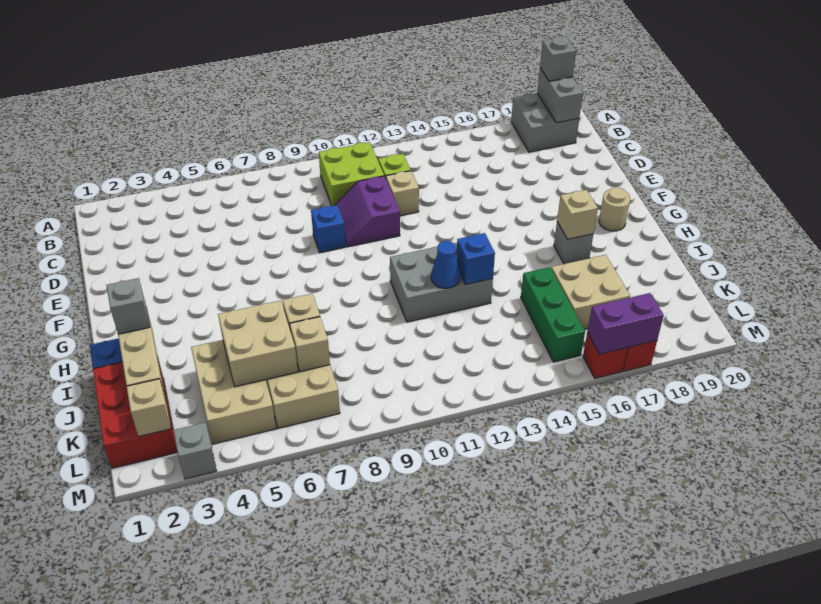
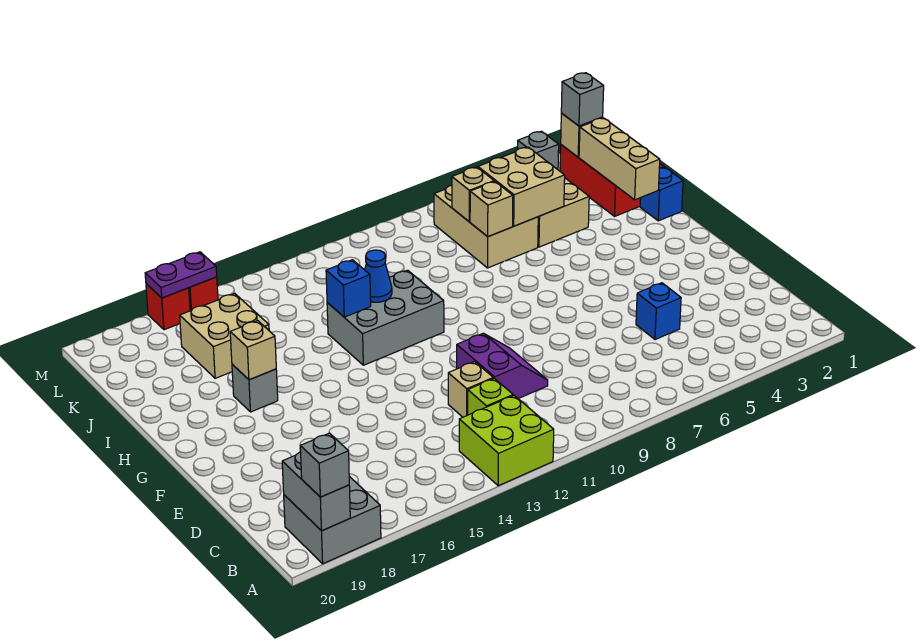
lime 2x2 brick [319,142,384,206] -> lime 2x2 brick moved to [459,395,554,486]
blue 1x1 brick [311,205,346,253] -> blue 1x1 brick moved to [636,283,681,340]
tan 1x1 round brick [599,187,630,231] -> none
grey 1x1 brick [107,278,150,334] -> grey 1x1 brick moved to [561,73,604,126]
green 1x3 brick [521,267,585,362] -> none
purple 1x2 brick [587,293,664,354] -> purple 1x2 plate [145,252,217,298]

